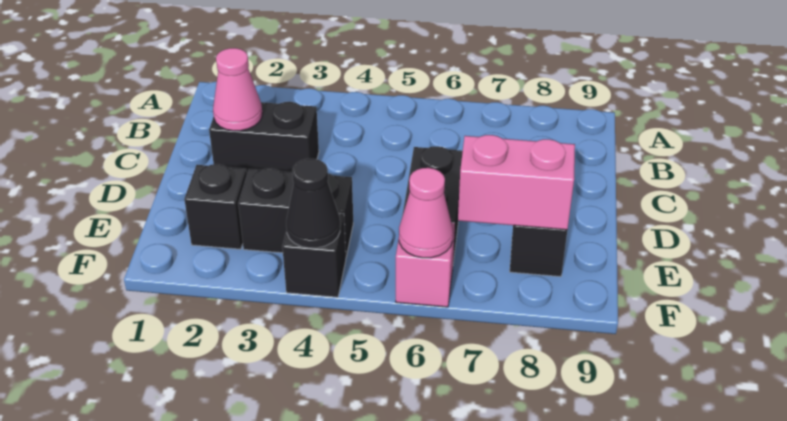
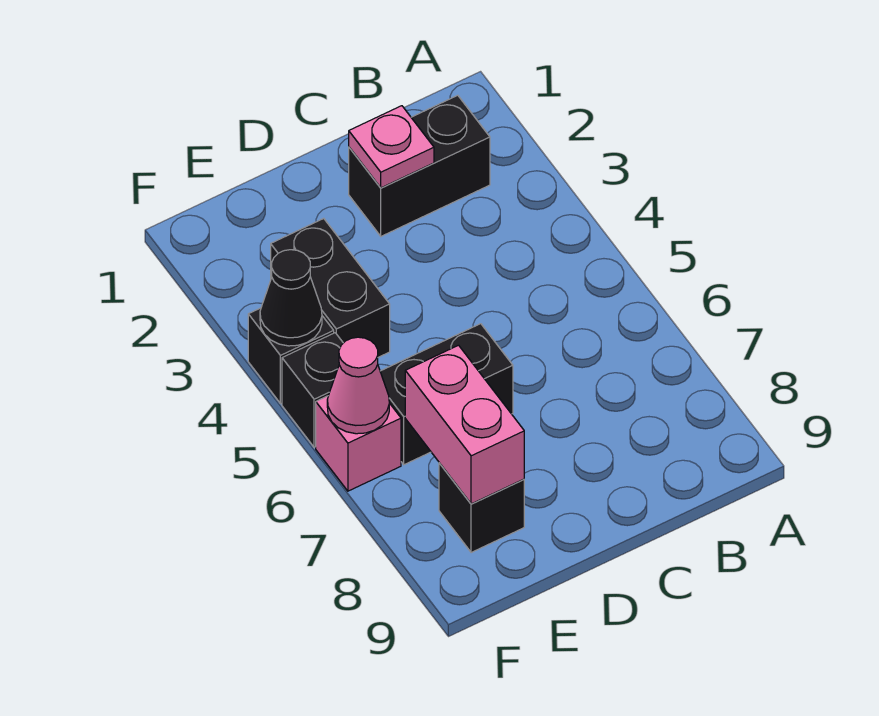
black 1x2 brick [209,102,319,173] -> black 1x2 brick turned to [349,95,490,236]
pink 1x1 cone [213,48,262,131] -> pink 1x1 plate [349,106,434,188]
black 1x1 brick [184,164,247,249] -> black 1x1 brick moved to [282,333,343,447]

